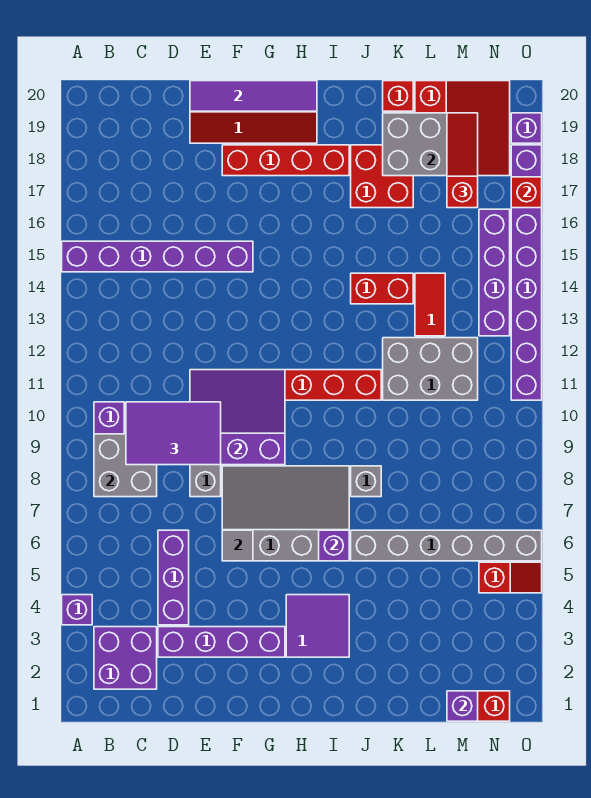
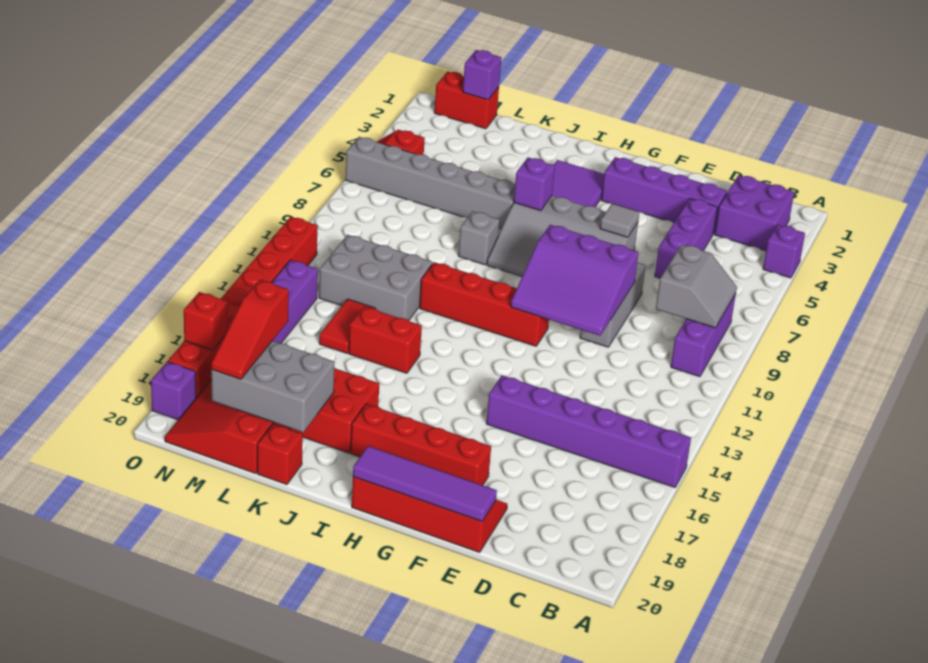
grey 2x2 brick [94,434,157,497] -> grey 2x2 slope [656,244,737,328]
purple 2x3 tile [126,402,221,465] -> none
purple 1x8 brick [511,145,542,400] -> red 1x8 brick [168,217,318,398]

